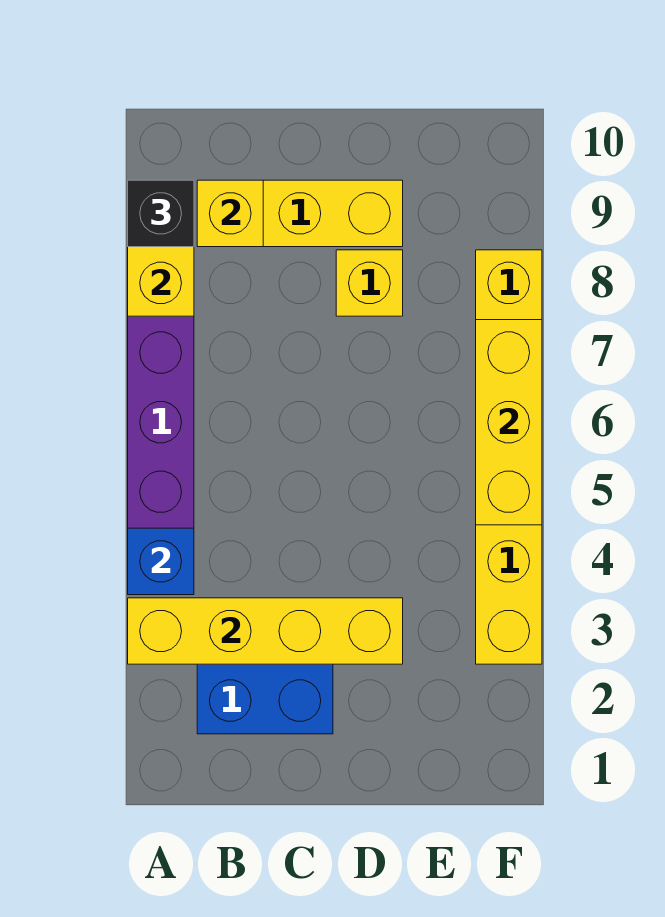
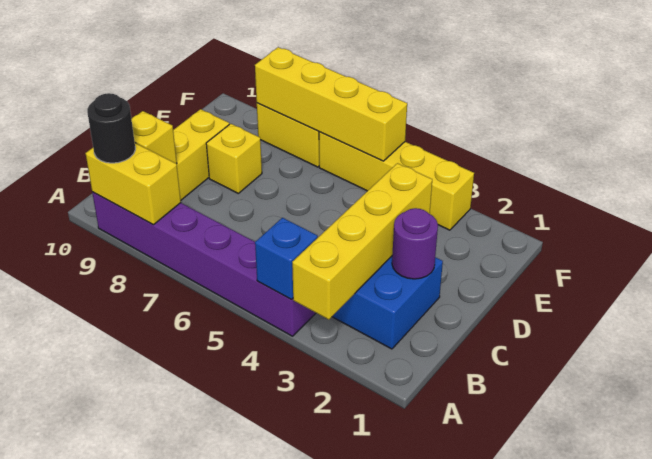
black 1x1 brick [128,180,194,247] -> black 1x1 round brick [87,93,135,163]
none -> purple 1x1 round brick [392,208,438,279]
yellow 1x3 brick [476,320,542,525] -> yellow 1x4 brick [255,47,407,161]

